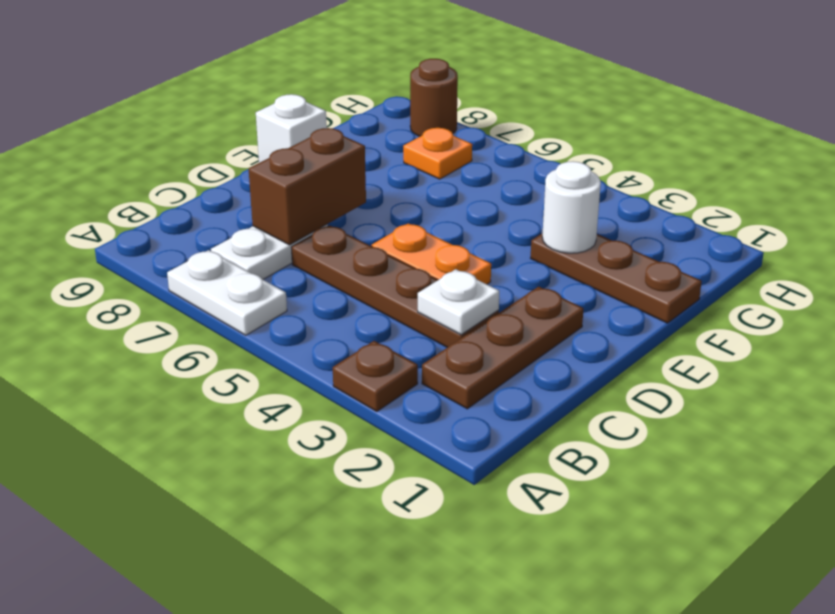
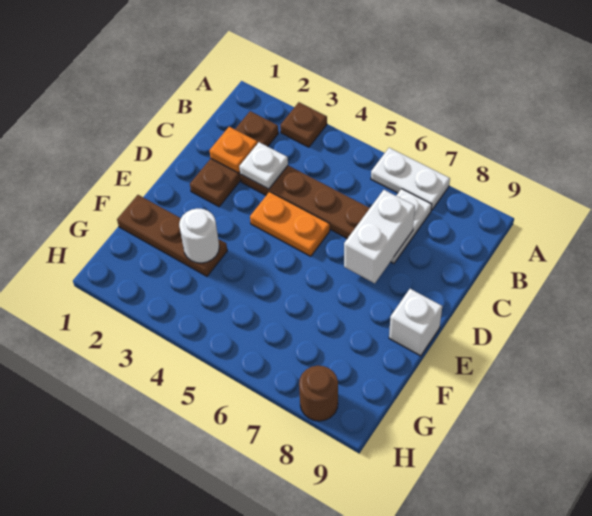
brown 1x2 brick [249,128,366,245] -> white 1x2 brick [344,190,415,283]
orange 1x1 plate [403,128,472,179] -> orange 1x1 plate moved to [209,127,258,173]

